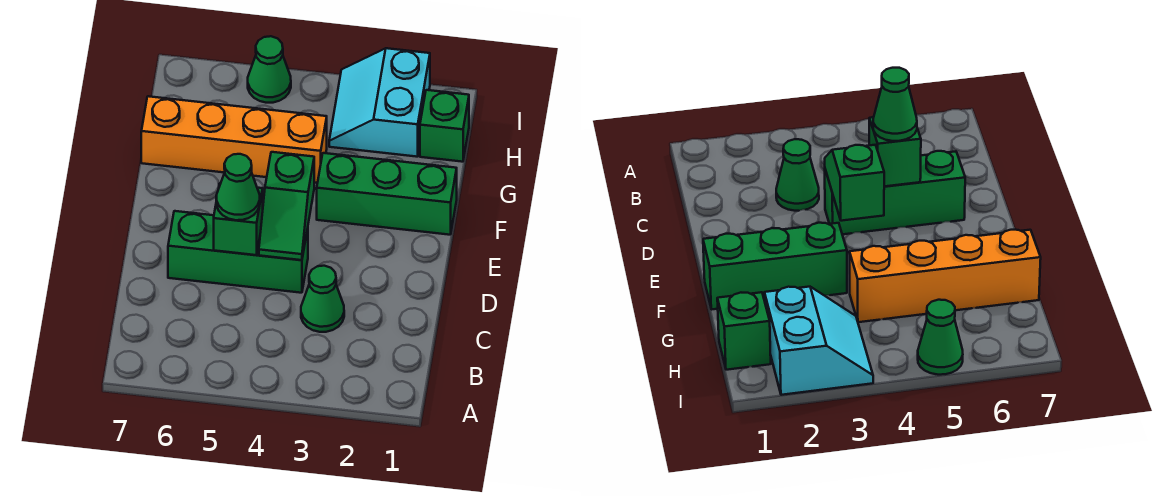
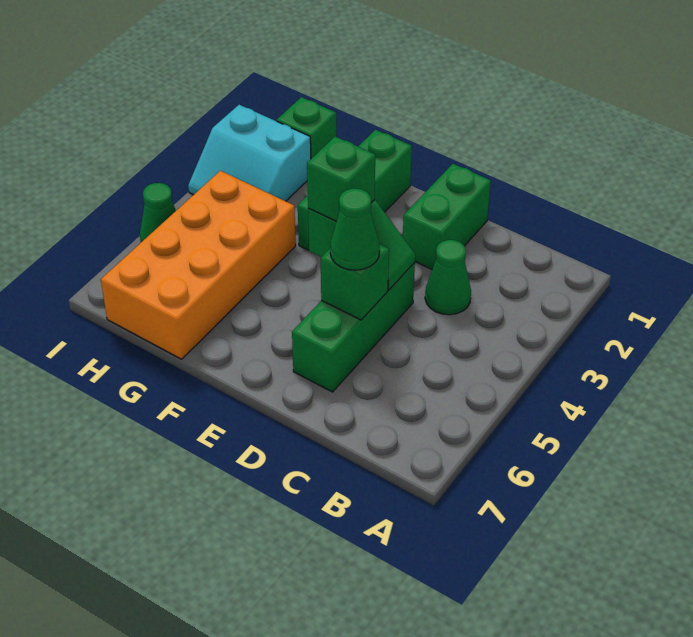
none -> green 1x2 brick [403,164,491,269]
none -> green 1x1 brick [307,137,375,221]
orange 1x4 brick [141,96,327,183] -> orange 2x4 brick [101,171,296,359]

